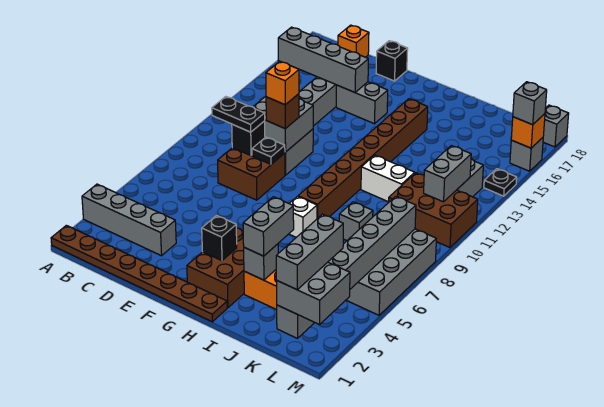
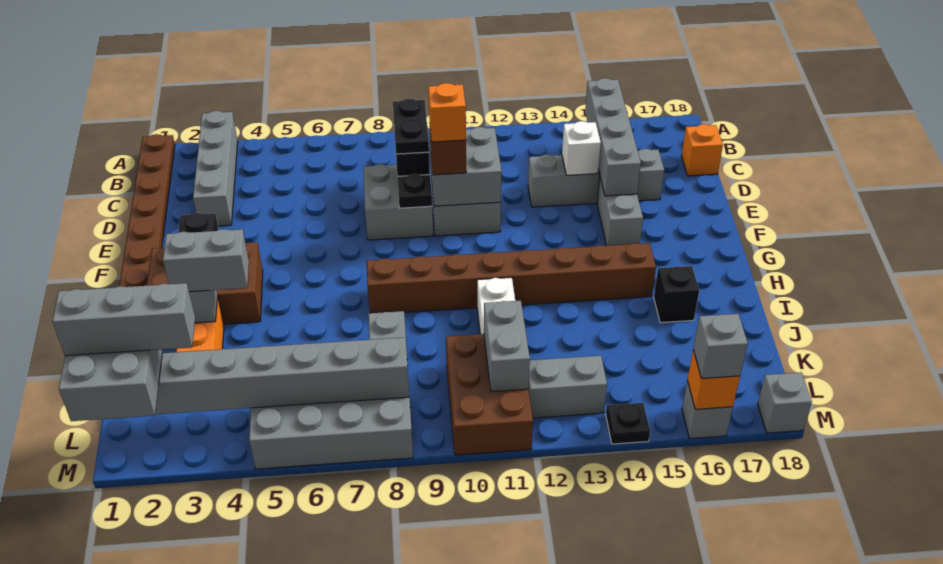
brown 2x2 brick [218,148,285,200] -> grey 2x2 brick [363,164,433,240]
black 1x1 brick [376,41,408,81] -> black 1x1 brick moved to [654,266,699,323]
white 1x1 brick [289,197,317,237] -> white 1x1 brick moved to [562,121,601,175]
grey 1x2 brick [424,146,471,202] -> grey 1x2 brick turned to [484,301,530,392]

